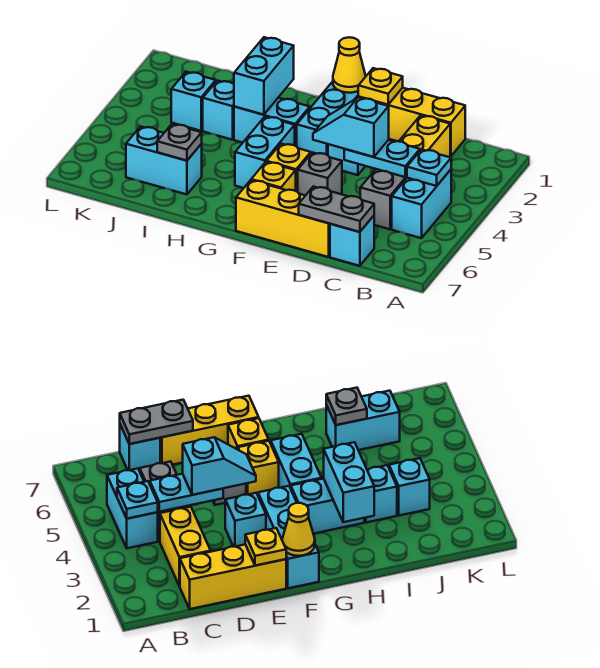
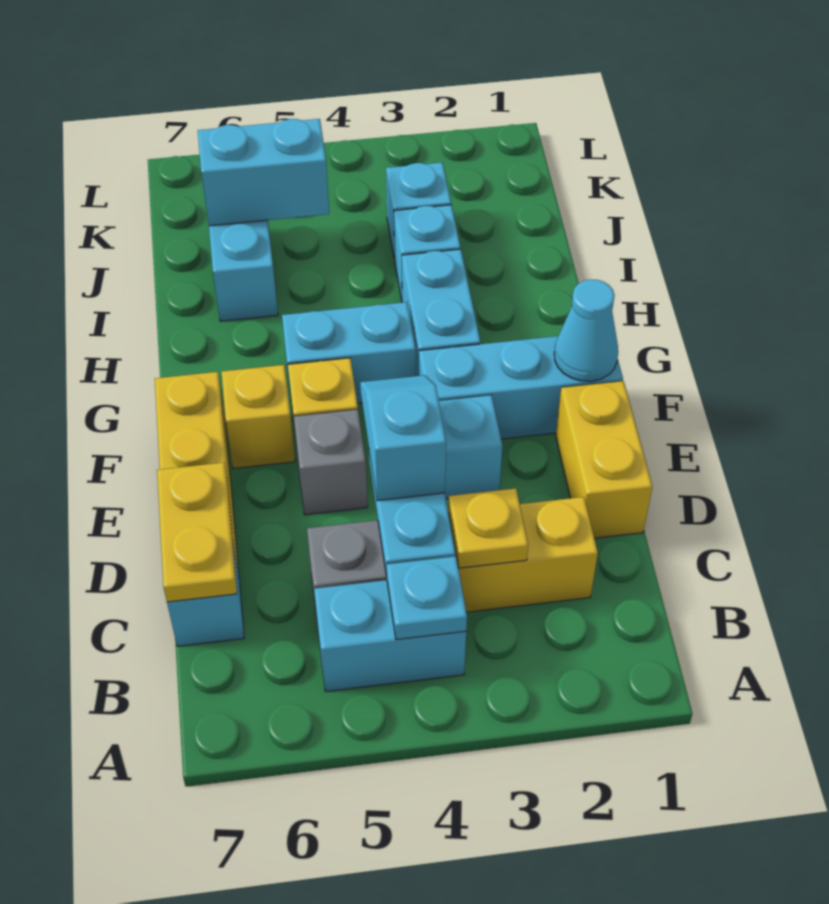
yellow 1x3 brick [358,88,465,156] -> yellow 1x2 brick [556,381,652,538]
grey 1x2 plate [299,187,374,232] -> yellow 1x2 plate [157,463,237,602]
yellow 1x1 plate [358,68,403,105] -> yellow 1x1 plate moved to [448,488,528,568]
yellow 1x1 cone [333,37,366,93] -> cyan 1x1 cone [554,280,618,381]
cyan 1x2 brick [234,37,294,115] -> cyan 1x2 brick moved to [198,119,329,226]
grey 1x1 plate [157,124,202,161] -> none

